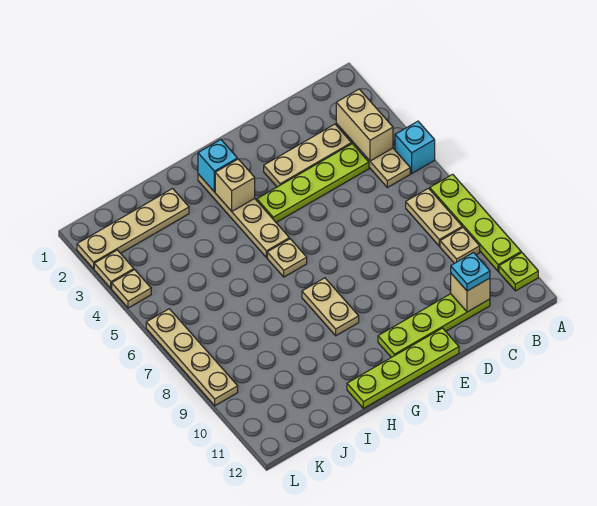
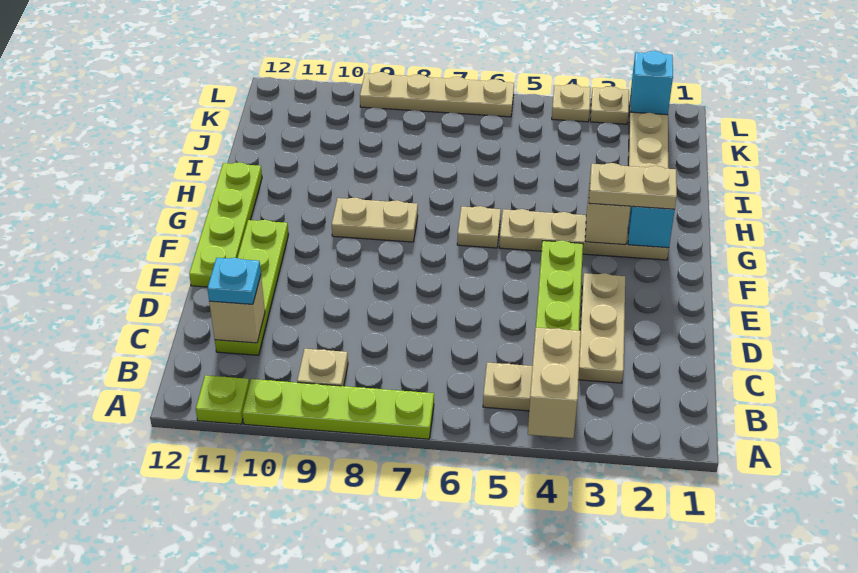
cyan 1x1 brick [395,121,435,173] -> cyan 1x1 brick moved to [631,51,673,115]
tan 1x2 brick [336,89,393,161] -> tan 1x2 brick turned to [528,328,581,438]
tan 1x2 plate [406,188,462,246] -> tan 1x2 plate moved to [589,163,677,209]

